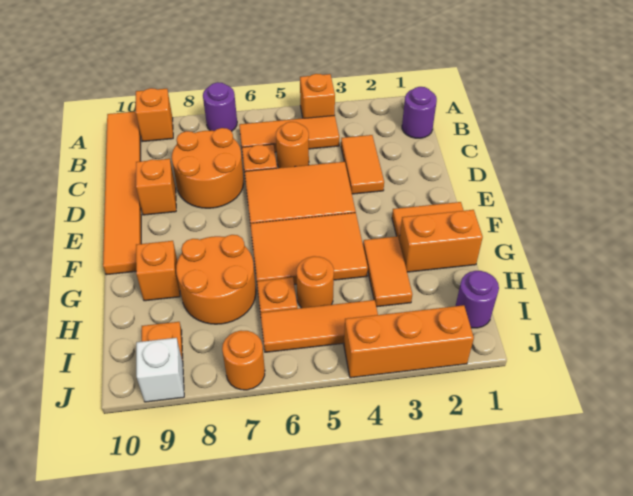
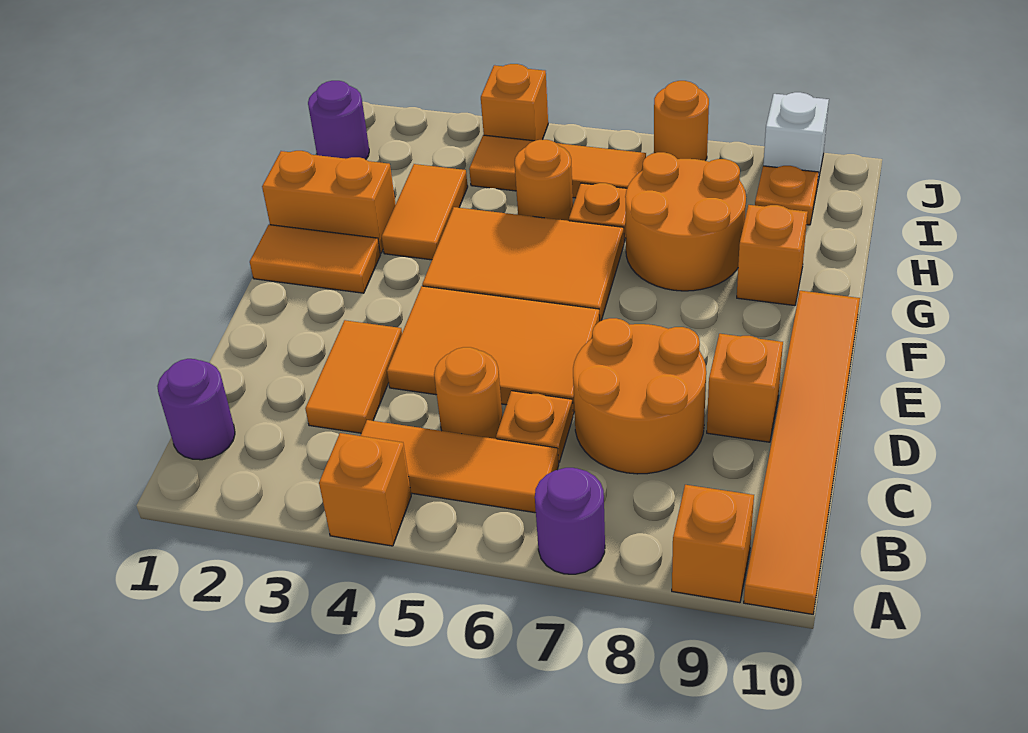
orange 1x3 brick [344,305,474,378] -> orange 1x1 brick [481,64,548,141]

